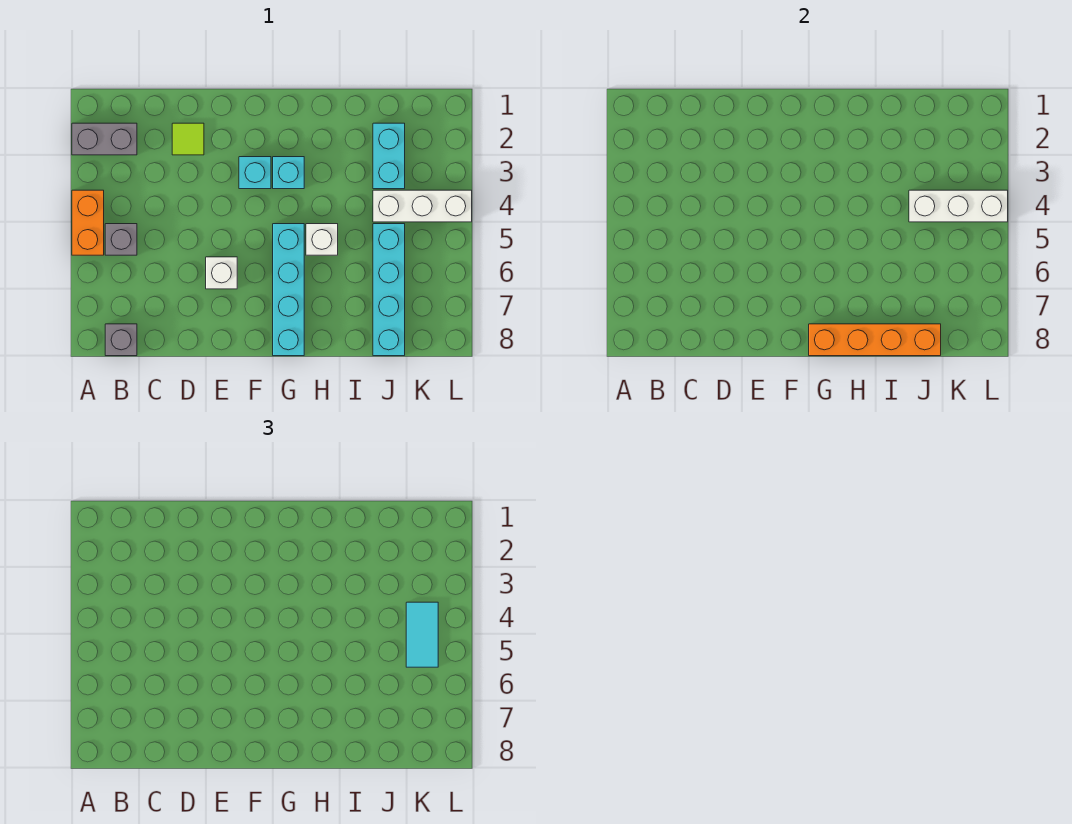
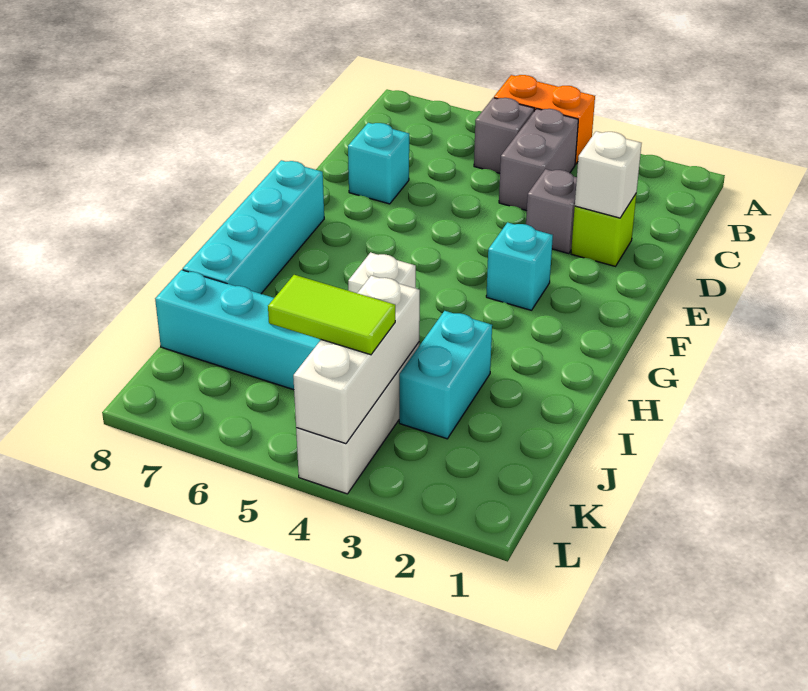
grey 1x2 brick [72,123,137,155] -> grey 1x2 brick moved to [499,109,578,211]
grey 1x1 brick [105,324,137,356] -> grey 1x1 brick moved to [526,169,577,254]
lime 1x1 tile [172,123,204,155] -> lime 1x1 brick [571,194,636,266]
white 1x1 brick [206,257,237,289] -> white 1x1 brick moved to [575,131,642,218]
cyan 1x1 brick [273,157,304,189] -> cyan 1x1 brick moved to [348,123,409,204]
cyan 1x4 brick [273,224,304,356] -> cyan 1x4 brick turned to [183,160,324,294]
orange 1x4 brick [809,324,941,356] -> none
cyan 1x2 brick [373,123,405,189] -> cyan 1x2 brick turned to [399,311,492,439]
cyan 1x2 tile [406,602,438,667] -> lime 1x2 tile [268,275,395,355]

